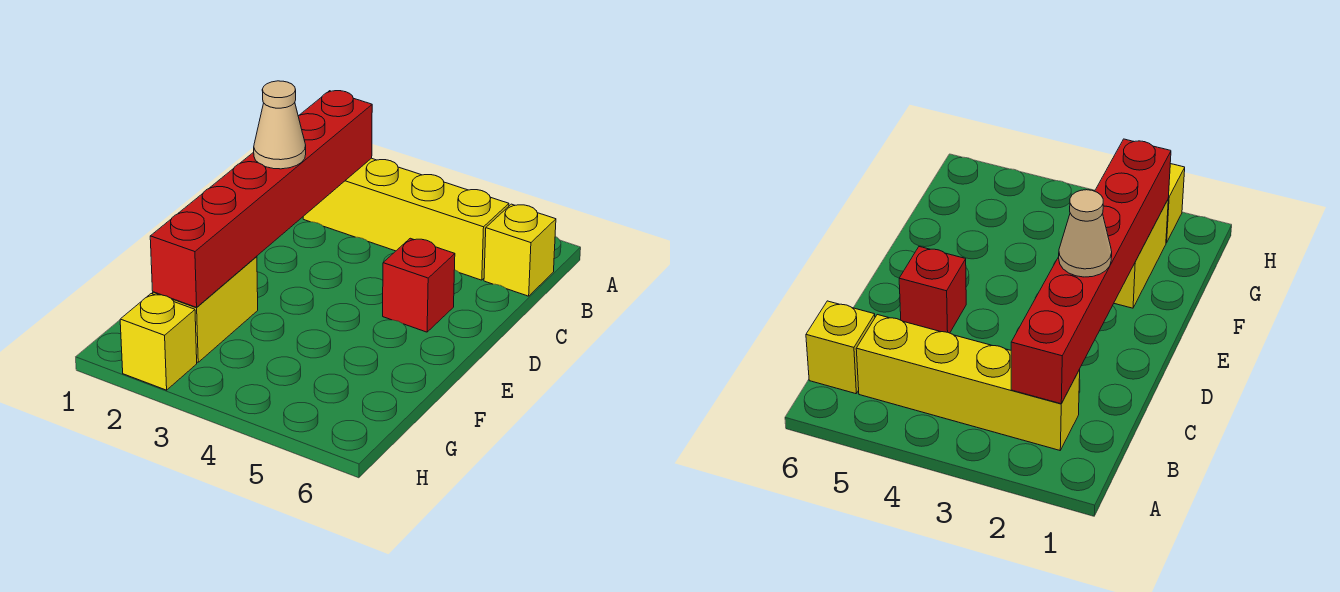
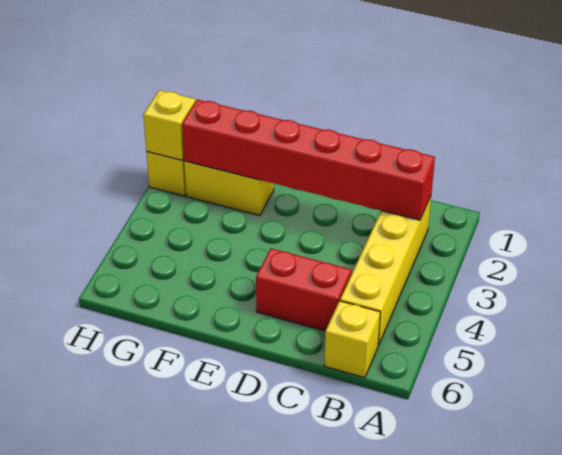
tan 1x1 cone [254,81,306,169] -> none
red 1x1 brick [383,238,455,332] -> red 1x2 brick [256,248,352,331]
none -> yellow 1x1 brick [143,90,196,160]

